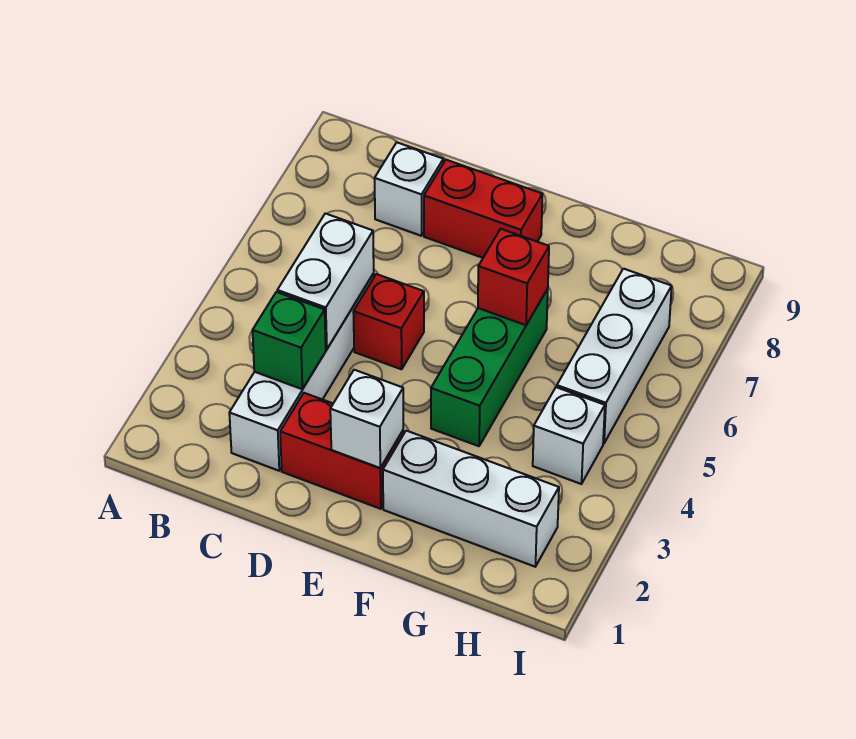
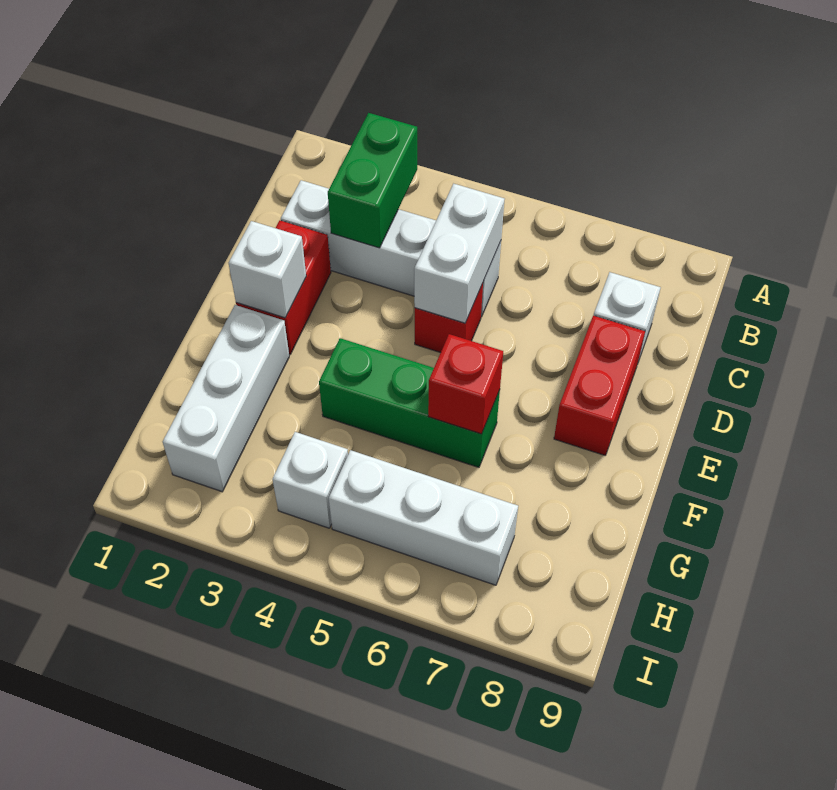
green 1x1 brick [252,292,326,389] -> green 1x2 brick [328,113,417,248]
white 1x2 brick [277,213,374,349] -> white 1x2 brick turned to [414,184,505,323]

